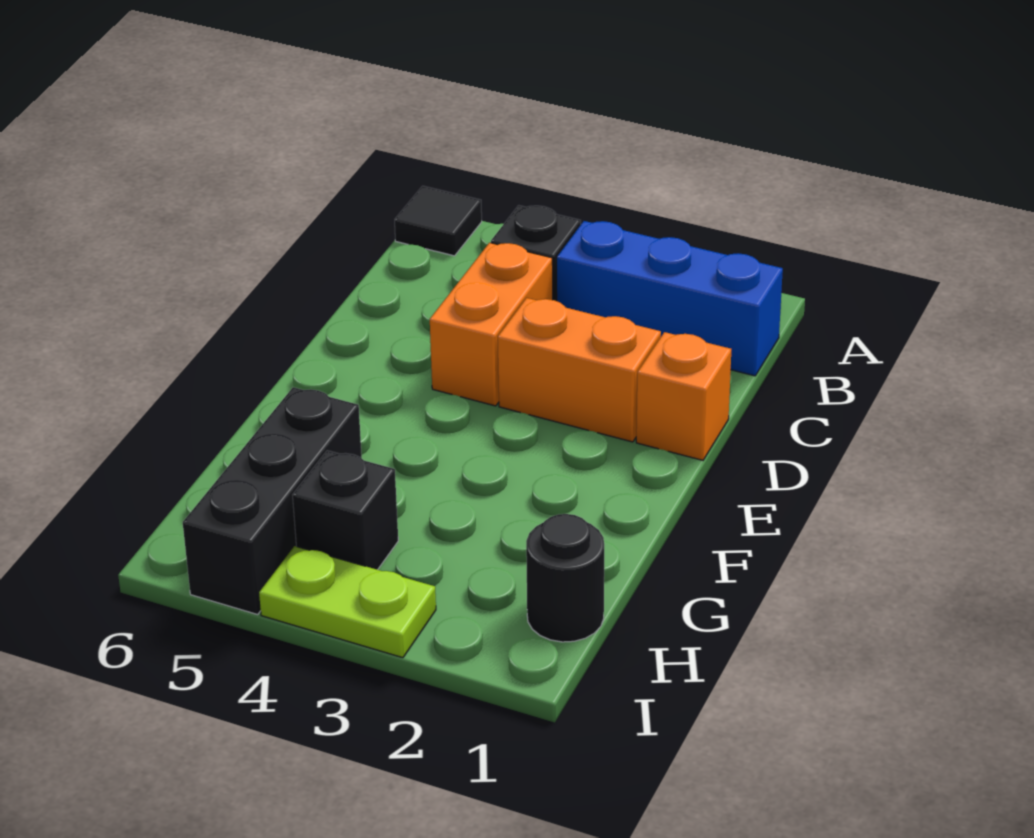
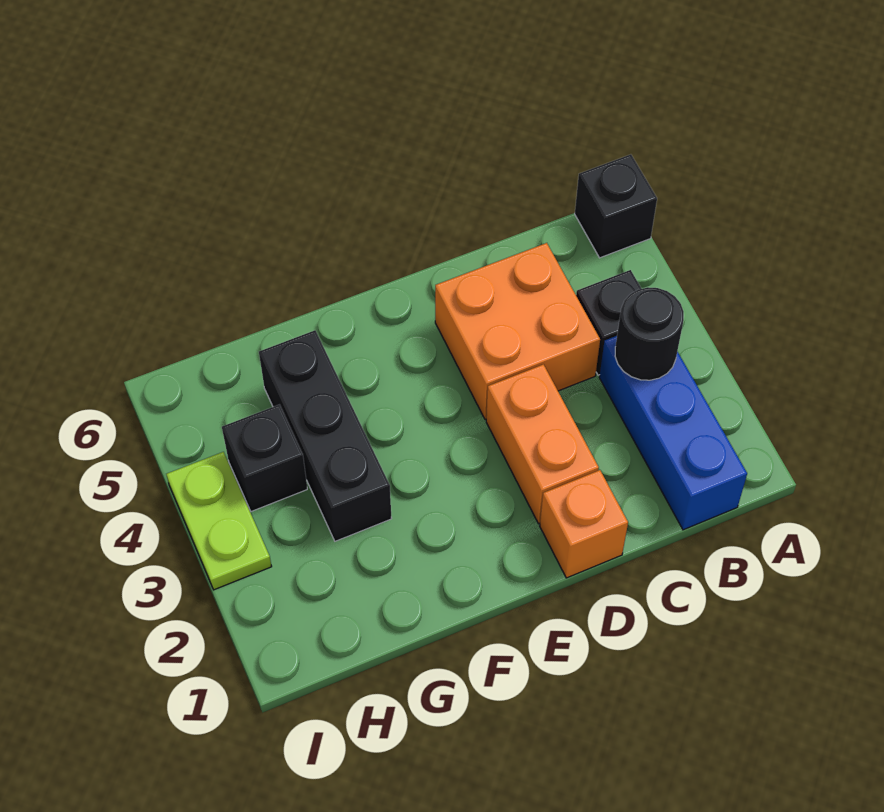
black 1x1 tile [395,186,482,256] -> black 1x1 brick [575,154,657,258]
orange 1x2 brick [430,243,553,406] -> orange 2x2 brick [435,243,600,420]
black 1x3 brick [183,387,362,614] -> black 1x3 brick turned to [259,330,392,541]
black 1x1 round brick [526,514,604,642] -> black 1x1 round brick moved to [615,287,684,380]

